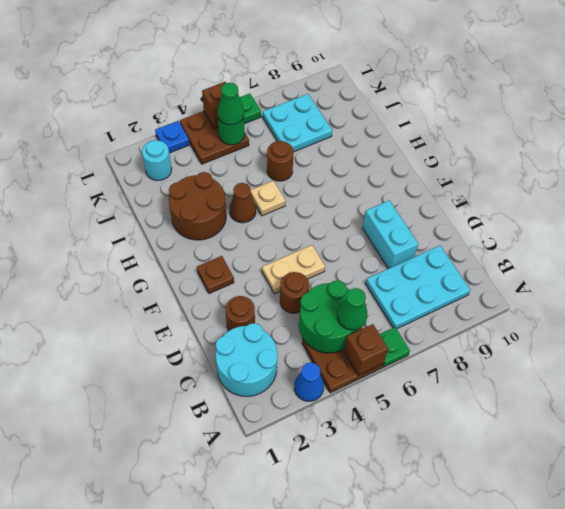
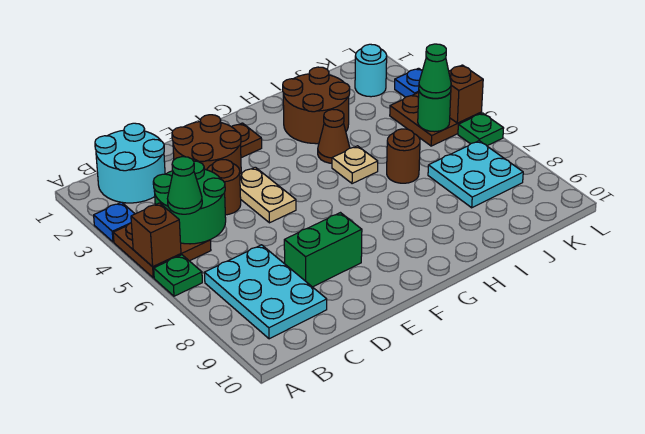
blue 1x1 cone [294,362,324,401] -> blue 1x1 plate [94,202,135,242]
brown 1x1 round brick [226,296,255,331] -> brown 2x2 round brick [172,115,241,174]
cyan 1x2 brick [363,200,418,269] -> green 1x2 brick [284,213,362,287]

